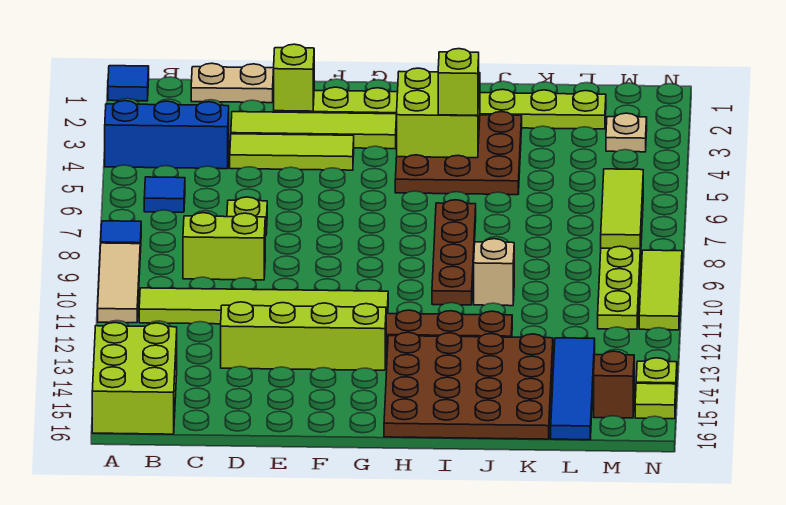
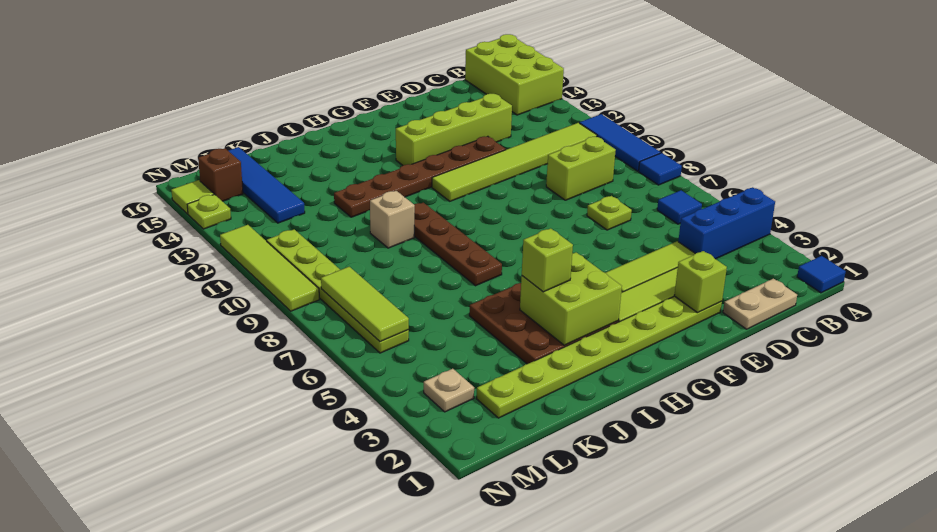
tan 1x3 tile [98,243,140,323] -> blue 1x3 tile [579,114,661,171]
brown 4x4 plate [384,332,553,439] -> none
lime 1x3 tile [639,250,682,330] -> lime 1x4 tile [220,225,319,311]

